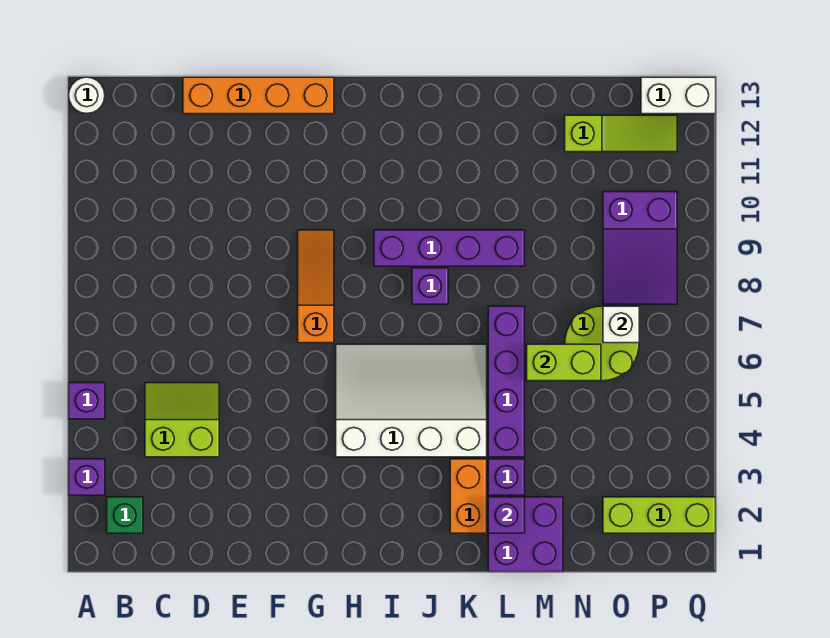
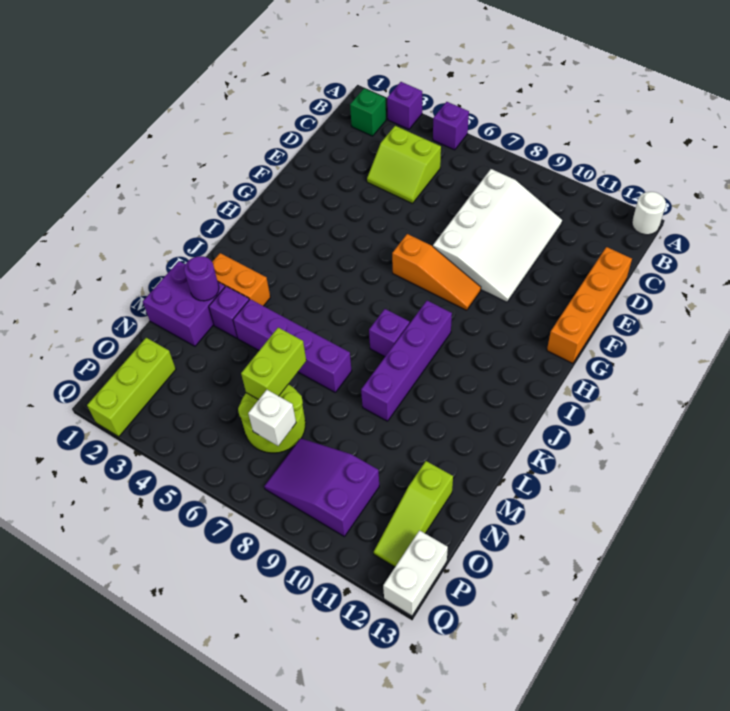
lime 2x2 slope [145,383,219,457] -> lime 2x2 slope turned to [367,126,441,204]
white 3x4 slope [336,344,487,457] -> white 3x4 slope moved to [433,169,562,302]
purple 1x1 brick [488,497,525,533] -> purple 1x1 round brick [184,256,219,301]

